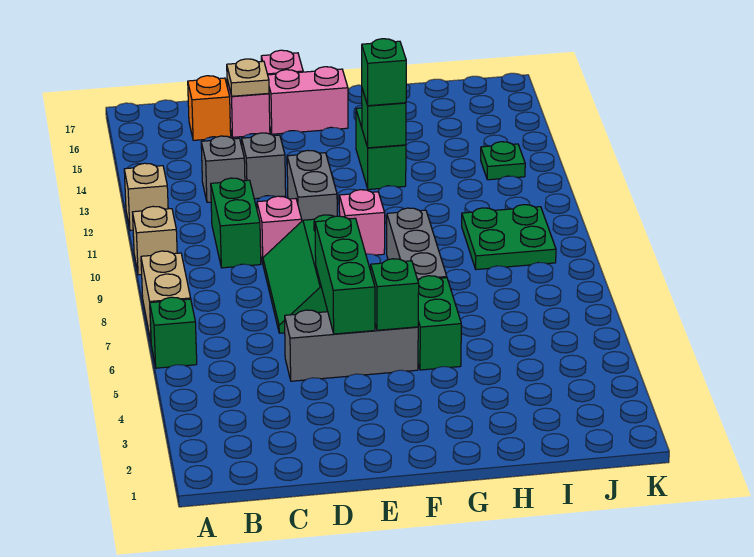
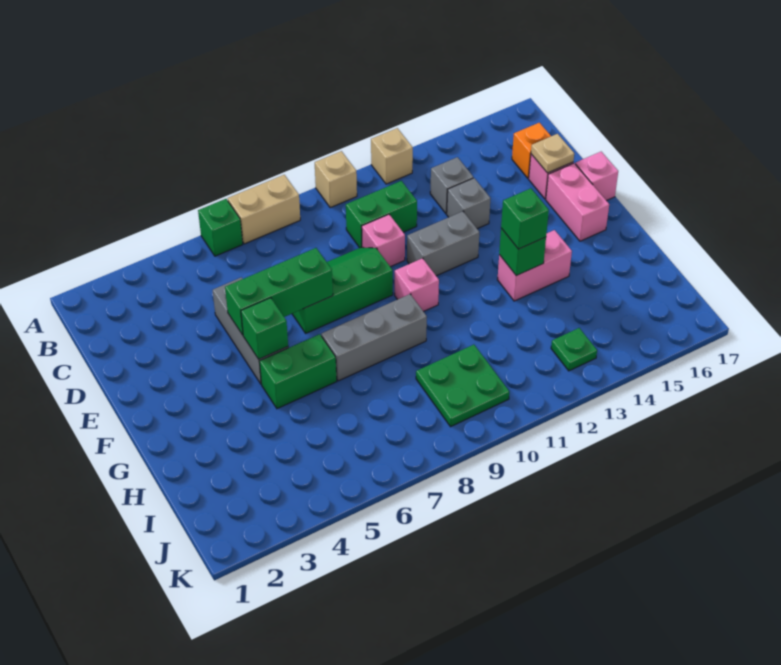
green 1x2 brick [356,108,406,189] -> pink 1x2 brick [497,230,572,301]

